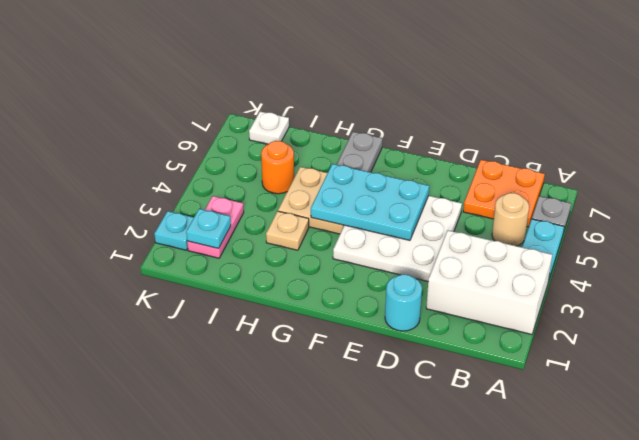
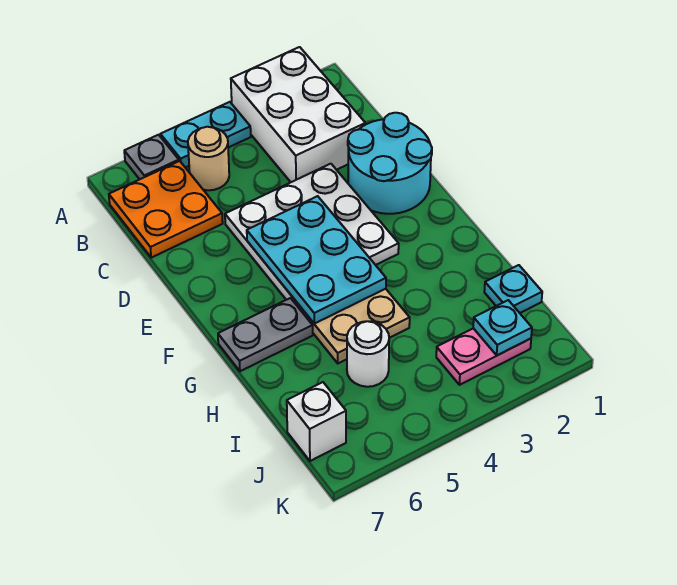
cyan 1x1 round brick [385,275,422,331] -> cyan 2x2 round brick [348,113,432,214]
tan 1x1 plate [266,211,309,250] -> none
orange 1x1 round brick [261,141,294,194] -> white 1x1 round brick [347,321,389,387]
white 1x1 plate [249,111,289,144] -> white 1x1 brick [287,382,346,461]
cyan 1x1 plate [154,211,194,250] -> cyan 1x1 plate moved to [484,265,542,313]

